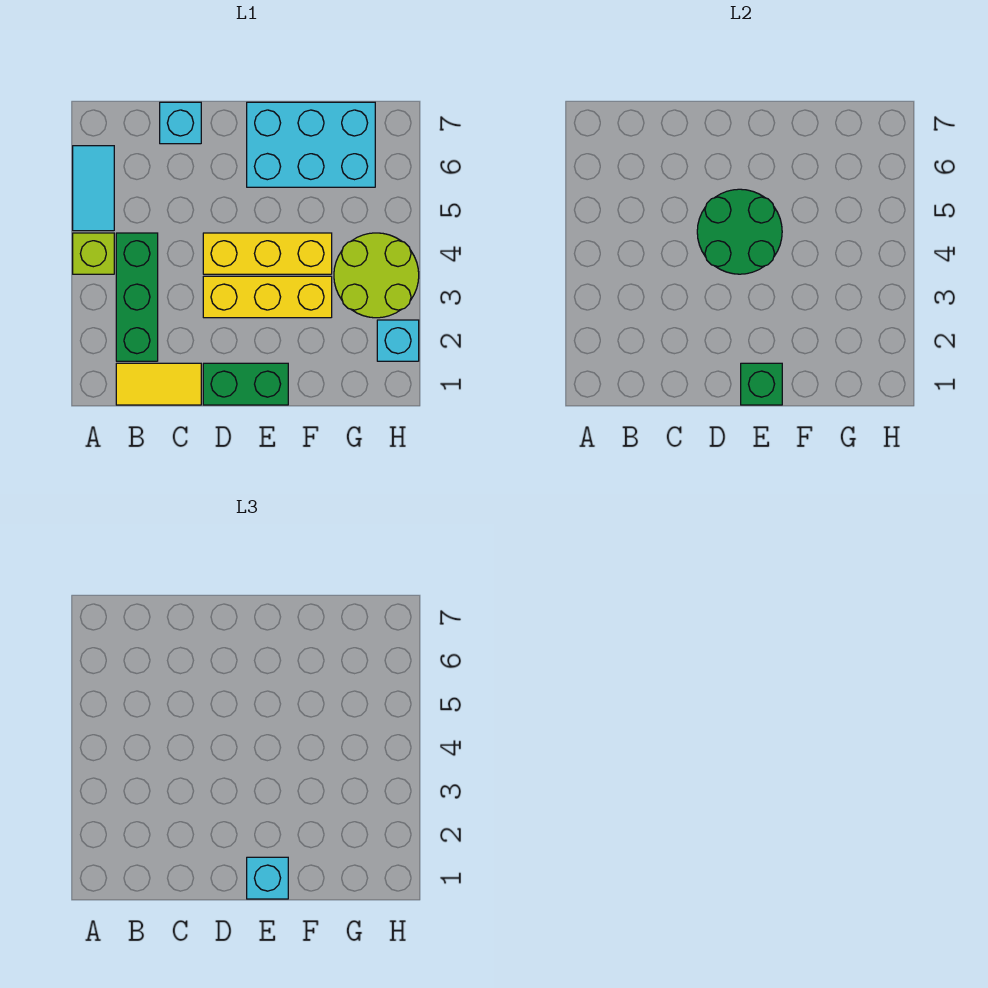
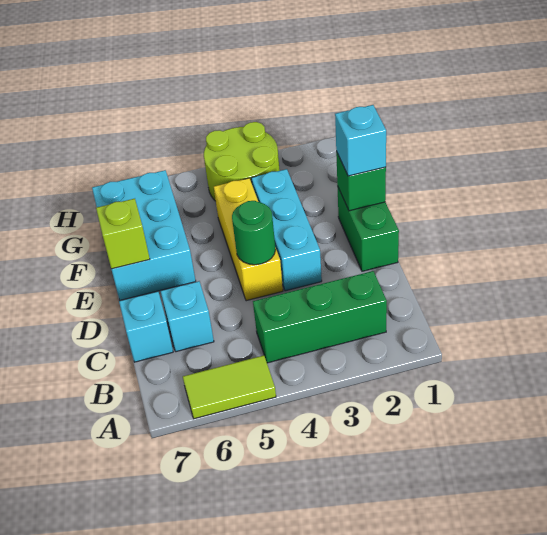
lime 1x1 brick [73,233,114,274] -> lime 1x1 brick moved to [96,199,150,269]
cyan 1x2 tile [73,146,114,231] -> lime 1x2 tile [183,355,276,419]
yellow 1x2 tile [116,363,201,405] -> none
yellow 1x3 brick [203,276,332,318] -> cyan 1x3 brick [251,169,322,291]
green 2x2 round brick [697,189,782,274] -> green 1x1 round brick [232,201,276,265]
cyan 1x1 brick [377,320,419,361] -> cyan 1x1 brick moved to [161,281,214,352]

